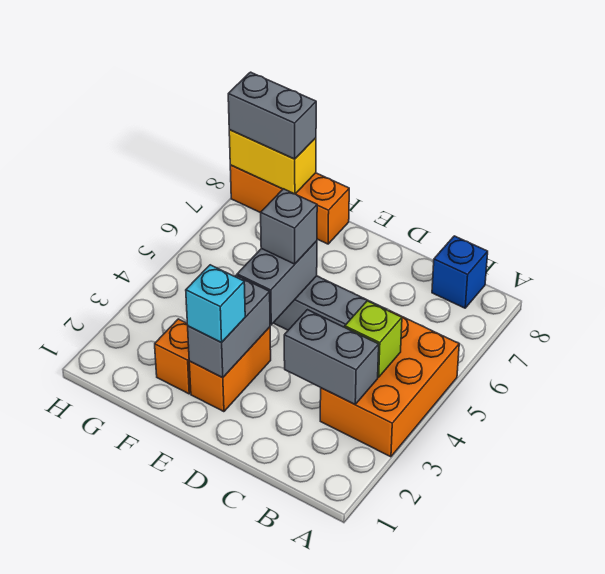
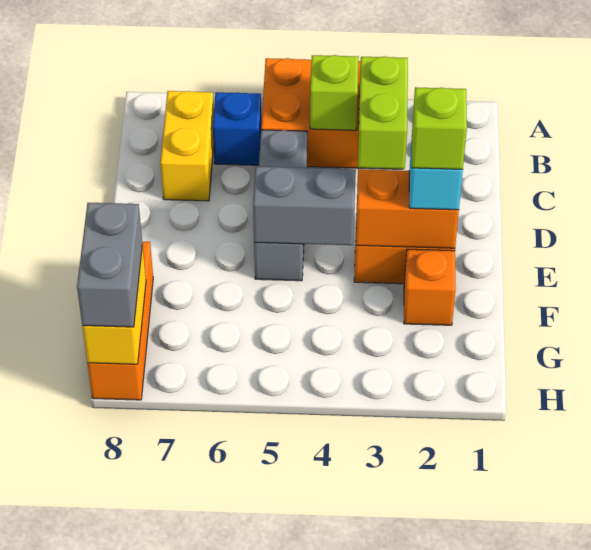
grey 1x2 brick [284,310,379,404] -> lime 1x2 brick [358,56,408,169]
none -> yellow 1x2 brick [160,91,214,201]
blue 1x1 brick [432,236,488,308] -> blue 1x1 brick moved to [213,92,262,165]
grey 1x2 brick [188,275,270,378] -> orange 1x2 brick [356,169,459,248]
none -> lime 1x1 brick [412,87,467,170]
grey 1x1 brick [261,189,317,264] -> none

